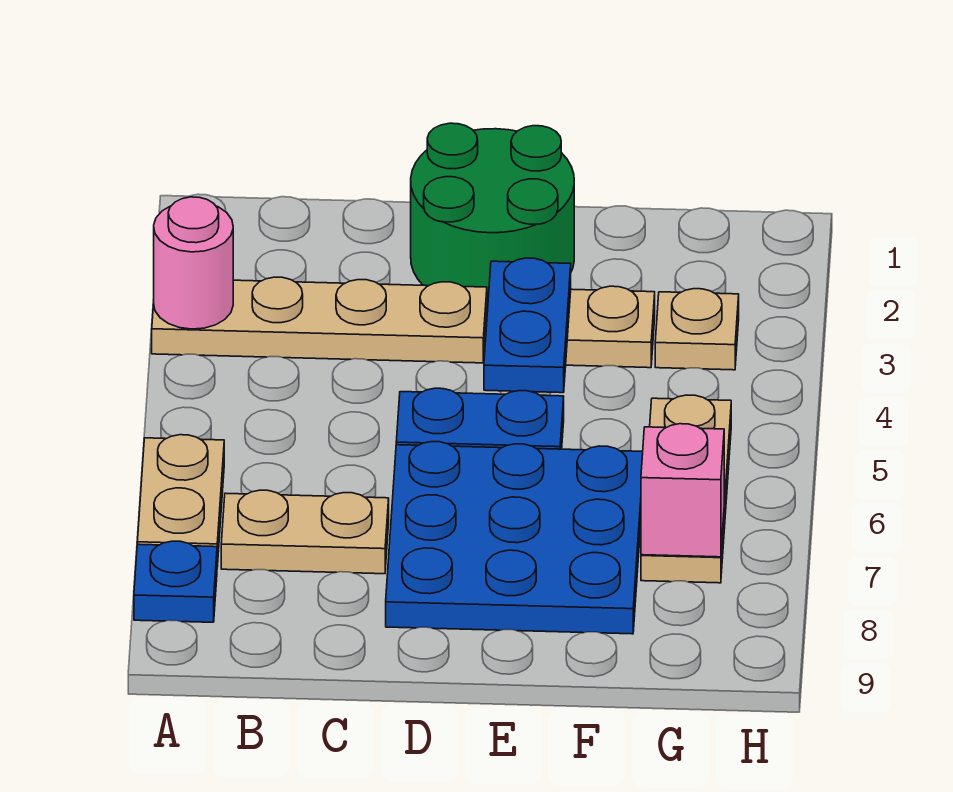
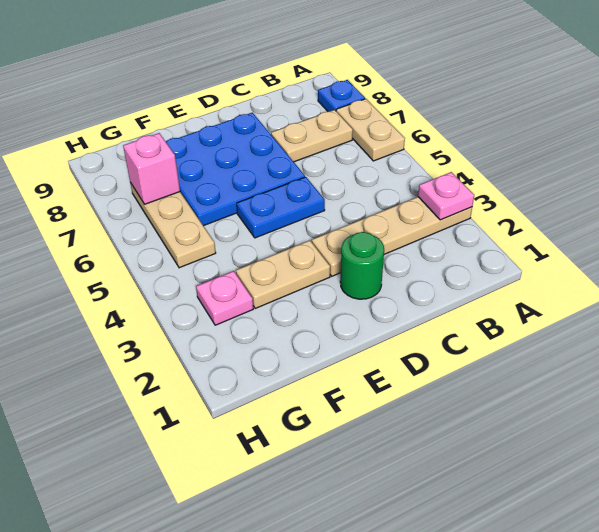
pink 1x1 round brick [153,197,233,329] -> pink 1x1 plate [418,172,474,220]
green 2x2 round brick [411,123,574,310] -> green 1x1 round brick [340,232,384,299]
blue 1x2 plate [484,258,571,393] -> none
tan 1x1 plate [655,289,739,370] -> pink 1x1 plate [196,271,253,325]

